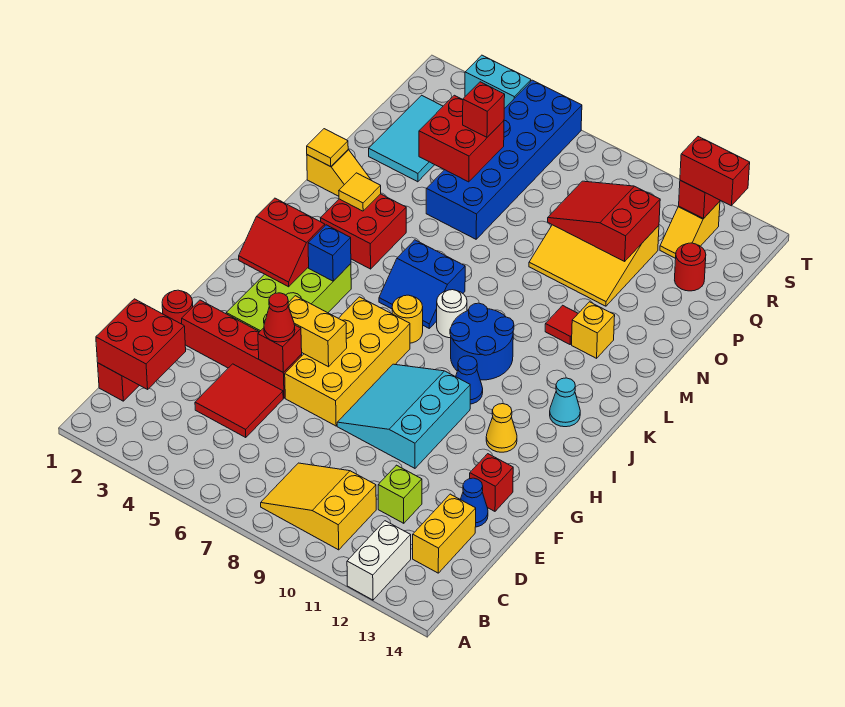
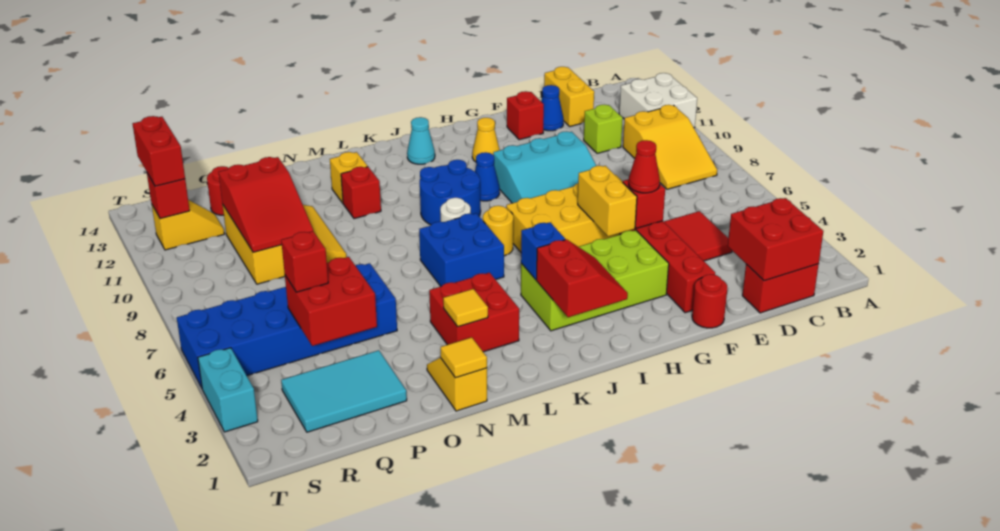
white 1x2 brick [347,521,411,600] -> white 2x2 brick [619,73,697,128]
yellow 1x2 brick [413,494,476,573] -> yellow 1x2 brick turned to [544,67,594,126]
blue 2x2 slope [379,240,465,328] -> blue 2x2 brick [419,213,504,287]
red 1x1 tile [545,305,578,344] -> red 1x1 brick [341,167,381,219]

